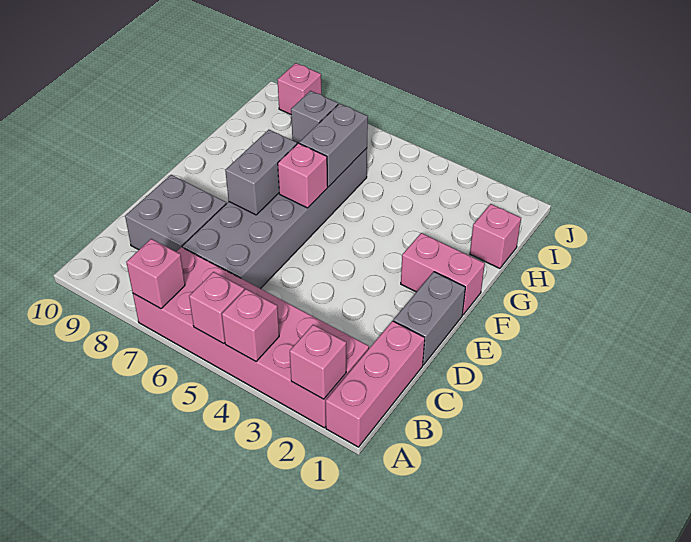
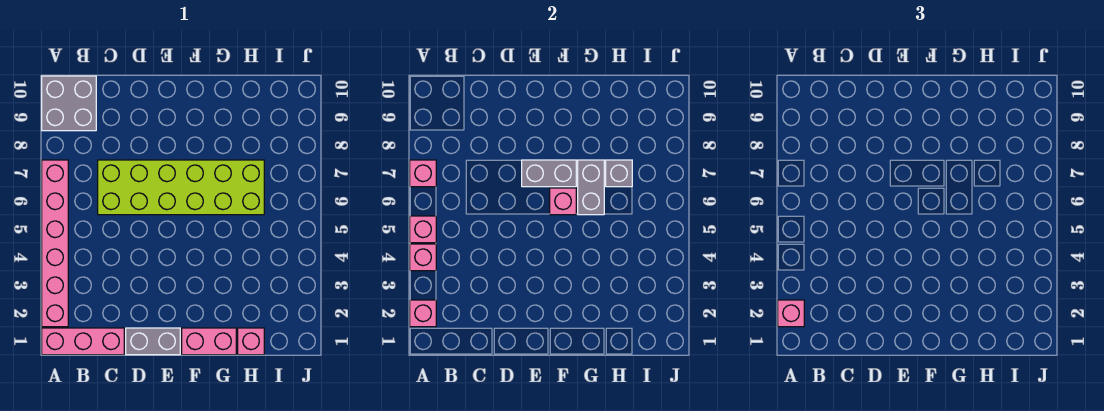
pink 2x6 brick [133,247,369,428] -> pink 1x6 brick [42,160,68,327]
grey 2x6 brick [182,143,367,289] -> lime 2x6 brick [98,160,264,215]
grey 2x2 brick [125,175,226,252] -> grey 2x2 brick moved to [42,76,96,131]
pink 1x2 brick [401,233,485,315] -> pink 1x2 brick turned to [182,328,236,355]
grey 1x2 brick [299,104,368,187] -> grey 1x2 brick turned to [578,160,604,215]
pink 1x1 brick [277,63,321,114] -> pink 1x1 brick moved to [778,300,804,327]

